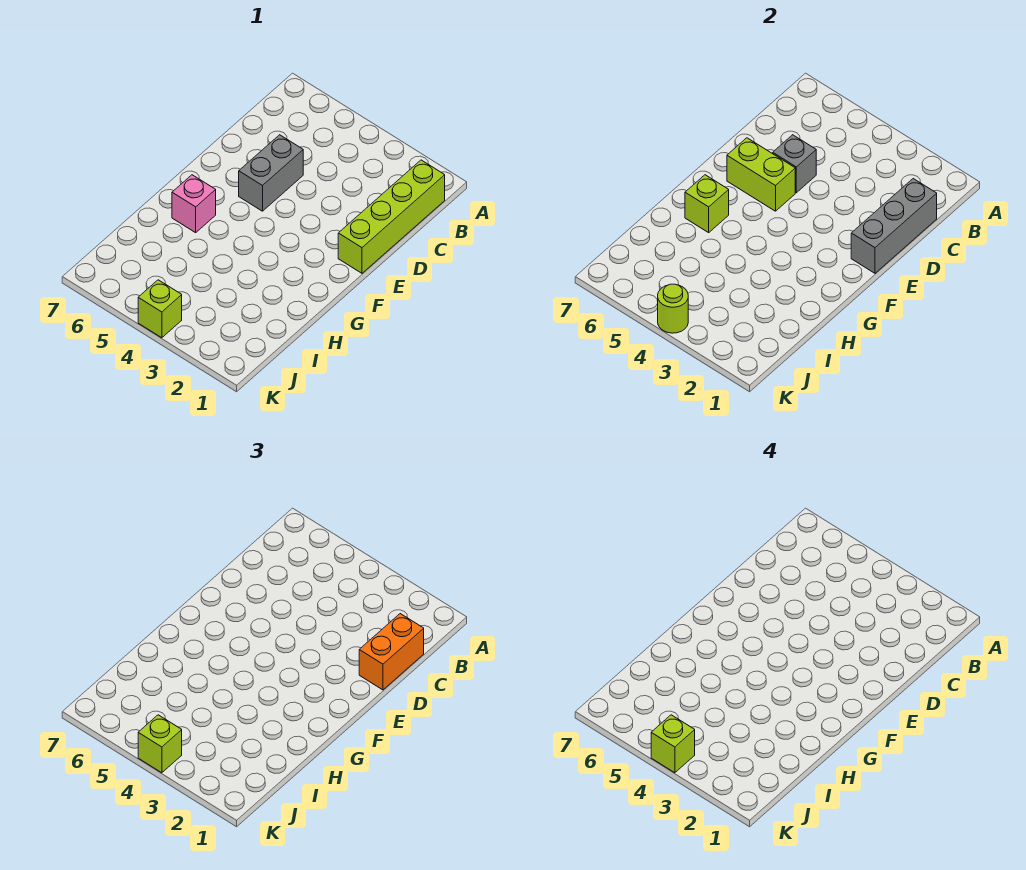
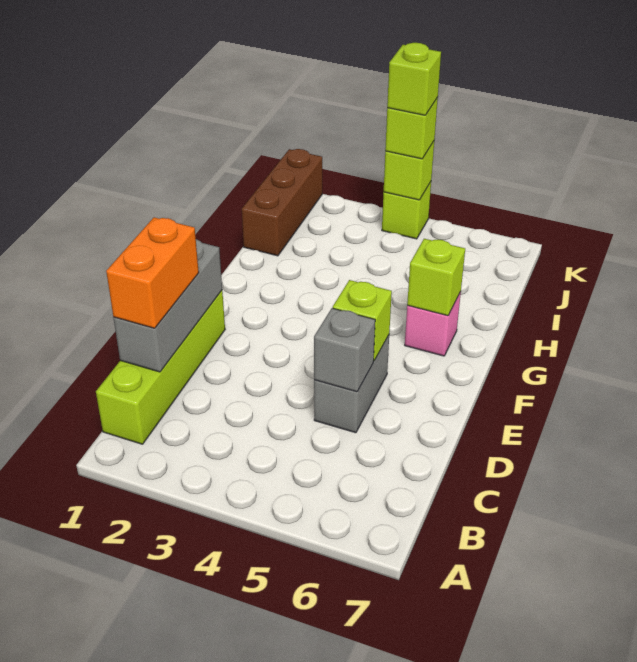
lime 1x2 brick [727,138,795,211] -> lime 1x1 brick [333,280,392,361]
none -> brown 1x3 brick [242,149,322,256]
lime 1x1 round brick [658,284,688,333] -> lime 1x1 brick [384,141,434,200]

